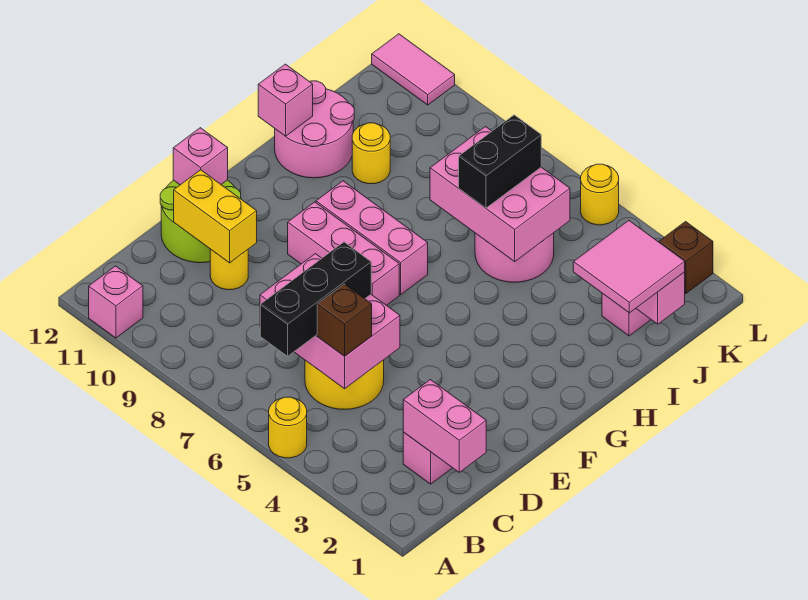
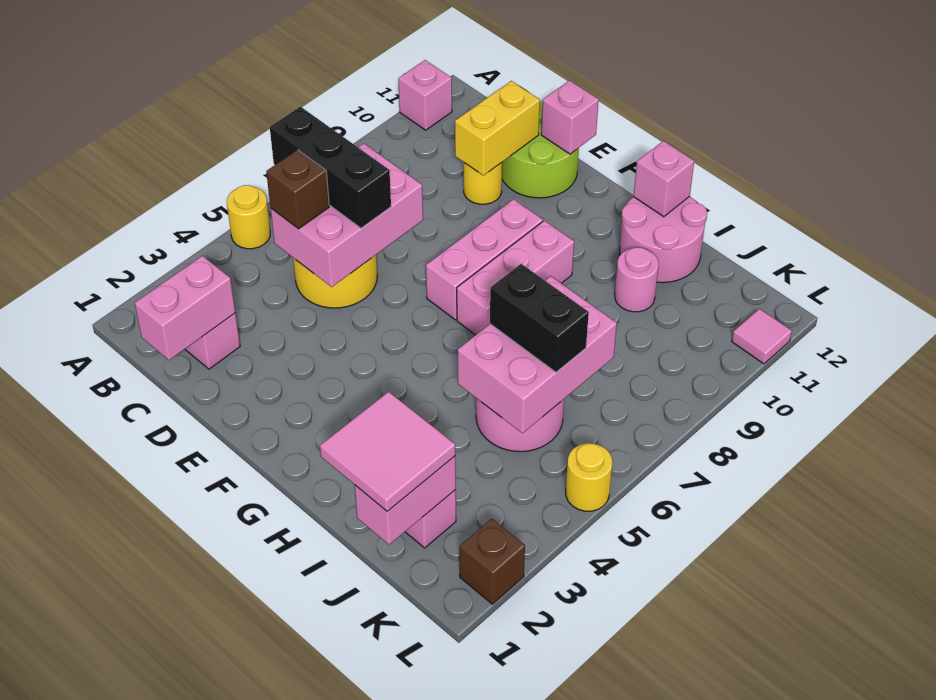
yellow 1x1 round brick [352,123,390,184] -> pink 1x1 round brick [615,248,659,312]
pink 1x2 tile [372,34,455,105] -> pink 1x1 tile [732,309,792,364]

